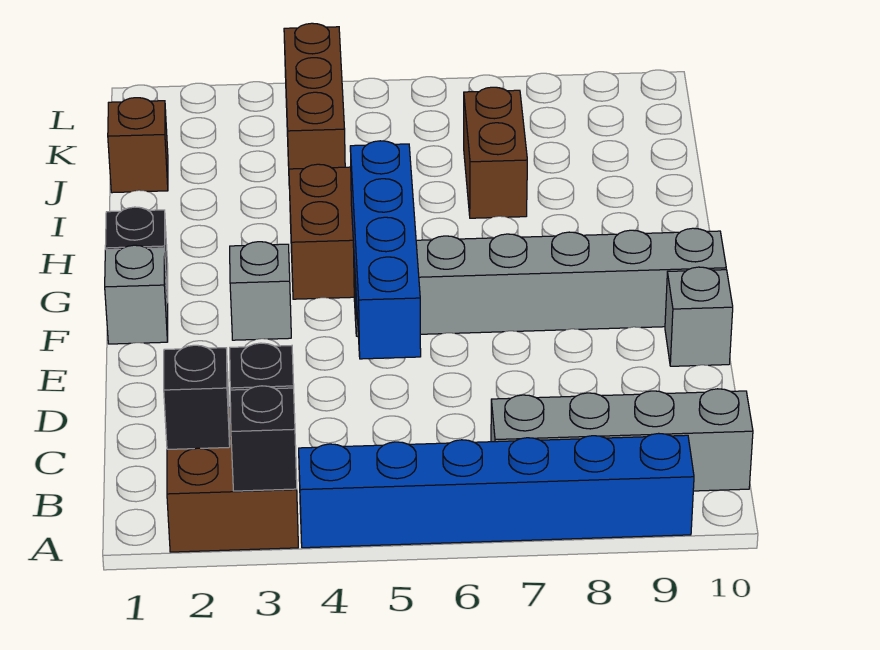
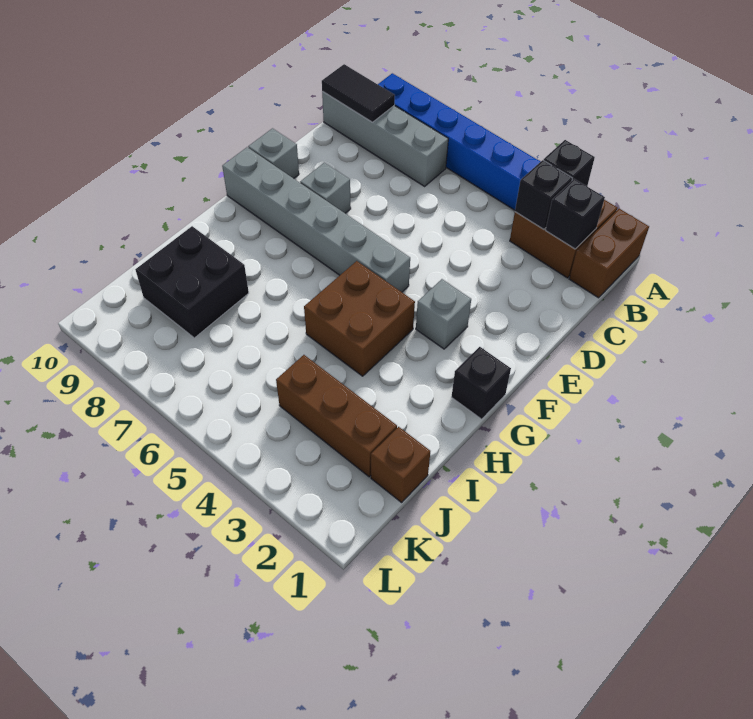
none -> black 1x2 tile [322,64,395,122]
blue 1x4 brick [350,141,421,359] -> none
grey 1x1 brick [105,245,168,344] -> grey 1x1 brick moved to [300,163,351,213]
brown 1x2 brick [464,87,527,218] -> brown 1x2 brick moved to [569,209,649,298]
none -> black 2x2 brick [135,226,249,338]
brown 1x3 brick [284,23,345,169] -> brown 1x3 brick turned to [276,355,397,477]

